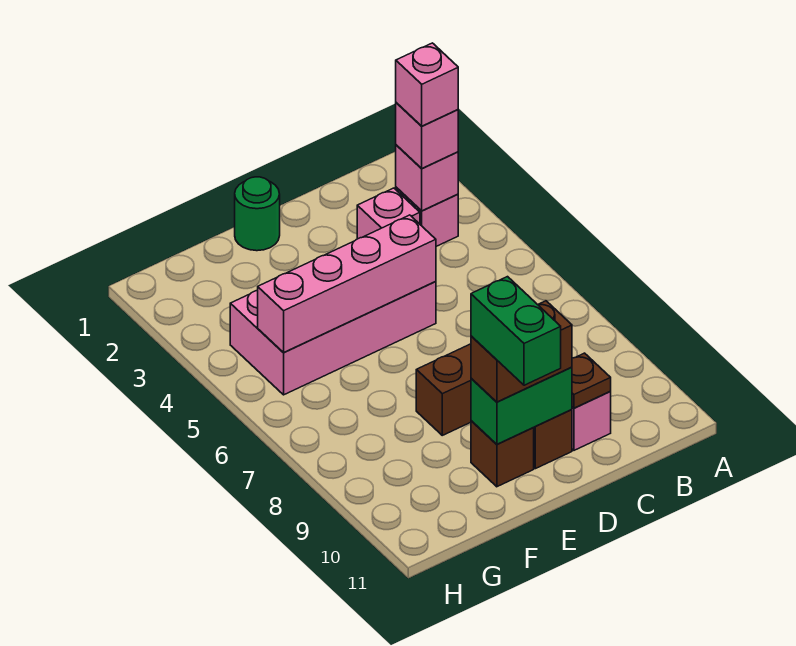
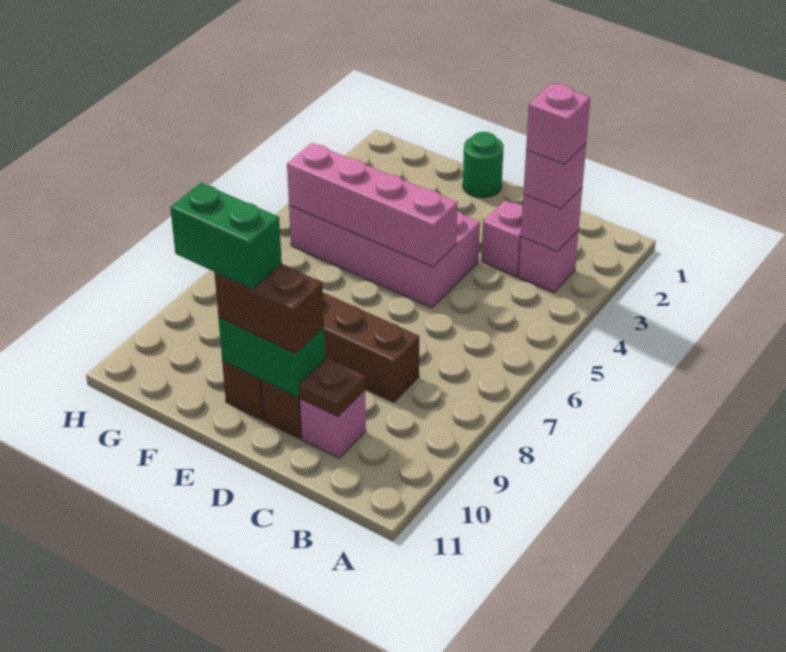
green 1x2 brick [471,277,561,385] -> green 1x2 brick turned to [170,183,282,289]

